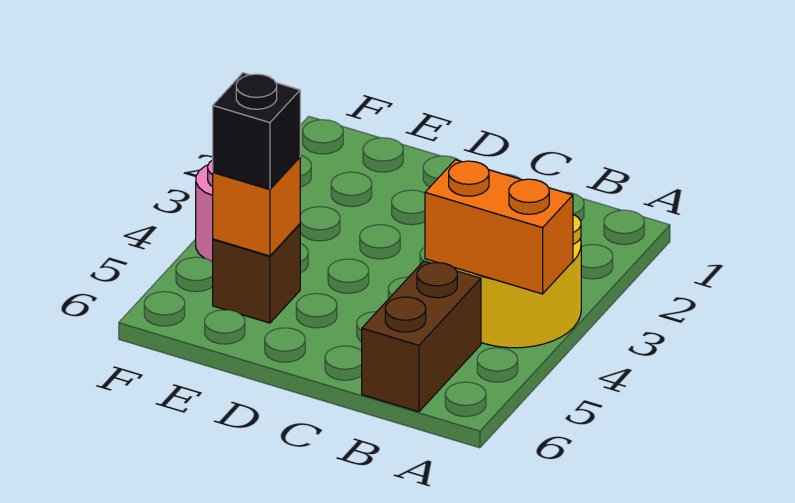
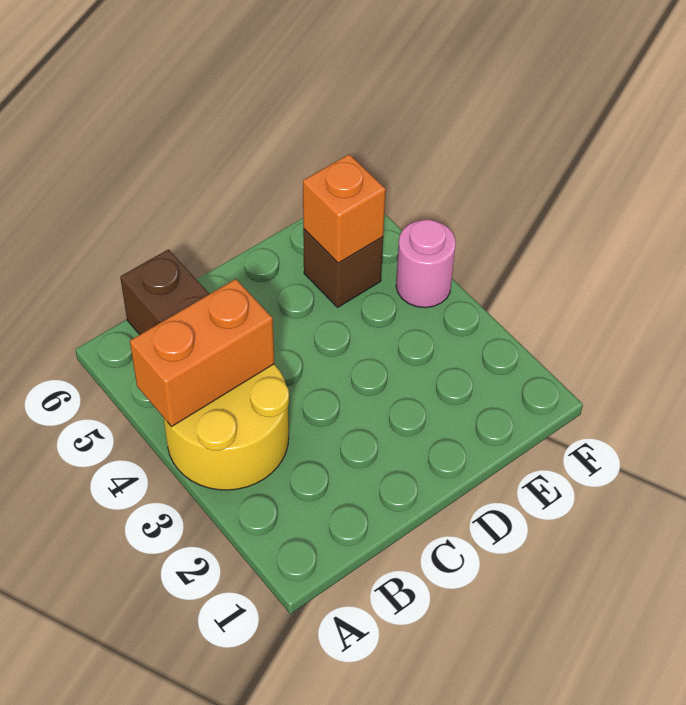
black 1x1 brick [213,73,300,189] -> none

